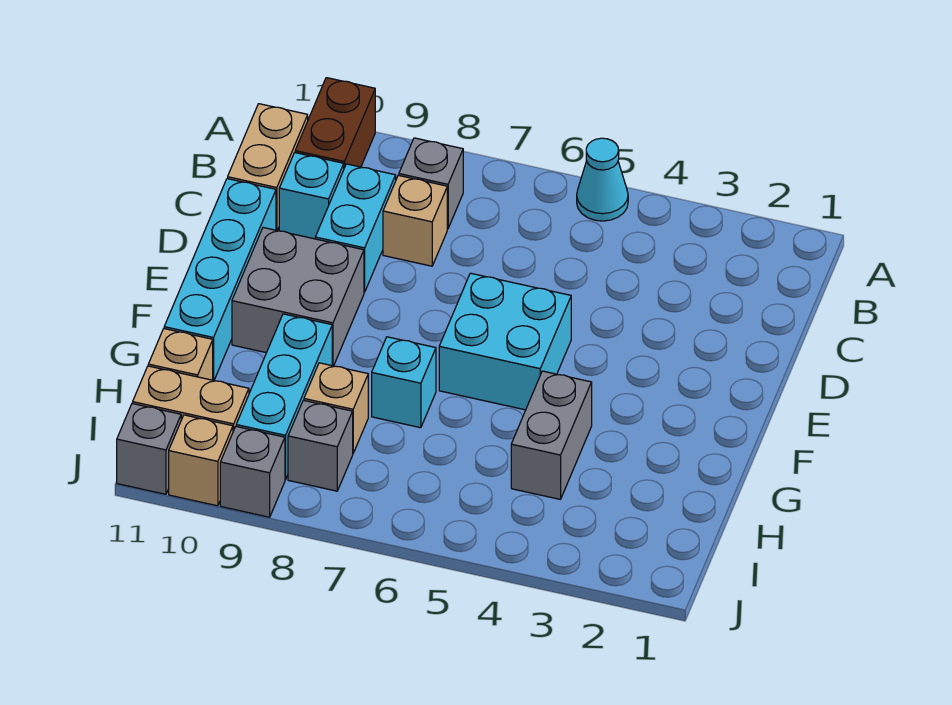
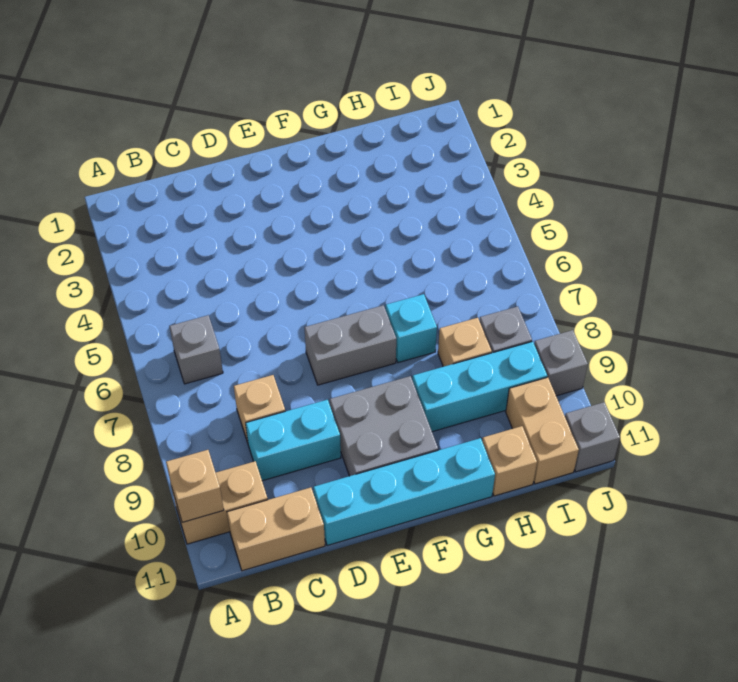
cyan 1x1 cone [577,138,628,221] -> none
brown 1x2 brick [295,78,375,168] -> tan 1x2 brick [172,461,268,544]
grey 1x1 brick [399,138,463,229] -> grey 1x1 brick moved to [169,315,223,384]
cyan 1x1 brick [279,153,344,239] -> none
cyan 2x2 brick [439,273,571,410] -> none
grey 1x2 brick [511,371,592,499] -> grey 1x2 brick moved to [304,305,396,385]
tan 1x1 brick [169,415,233,506] -> tan 1x1 brick moved to [166,450,224,522]

